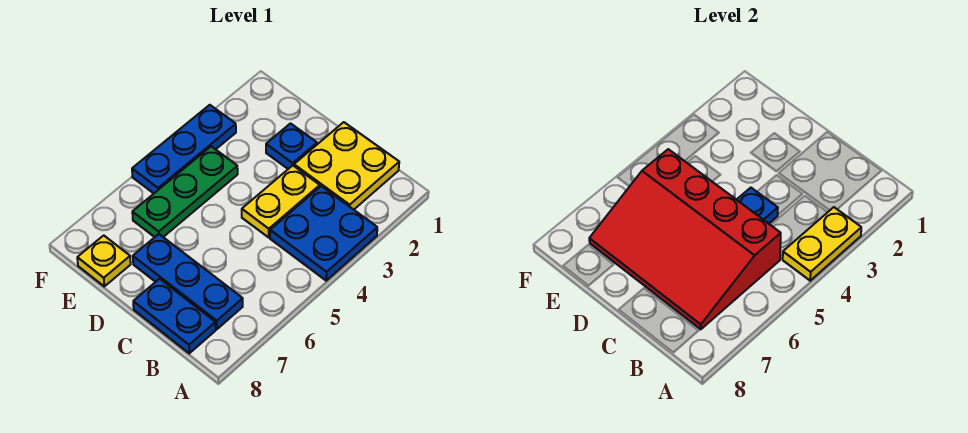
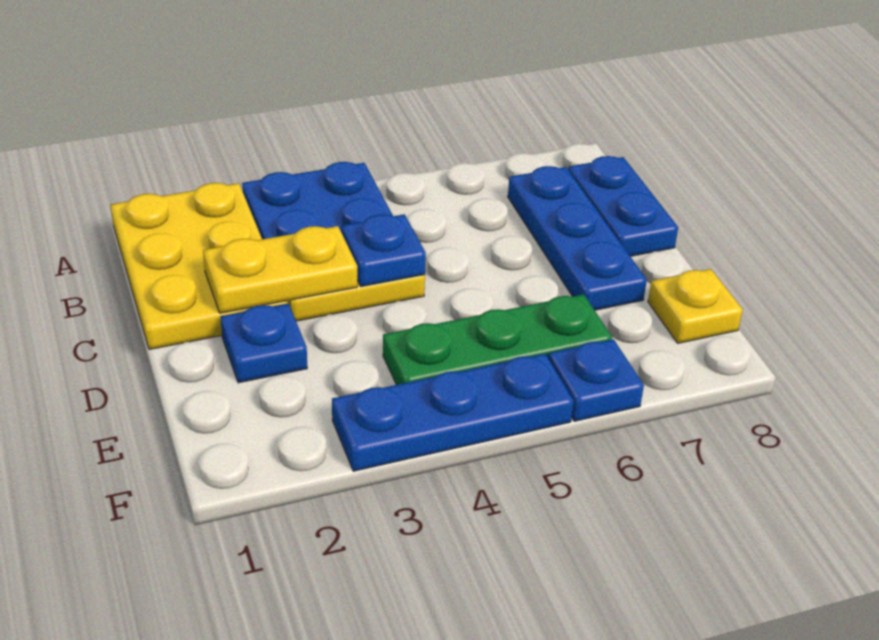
yellow 1x2 plate [783,207,861,281] -> yellow 1x2 plate moved to [203,226,357,313]
yellow 2x2 plate [294,122,399,210] -> yellow 2x3 plate [111,183,288,350]
red 3x4 slope [589,149,781,329] -> none
none -> blue 1x1 plate [548,339,644,421]

